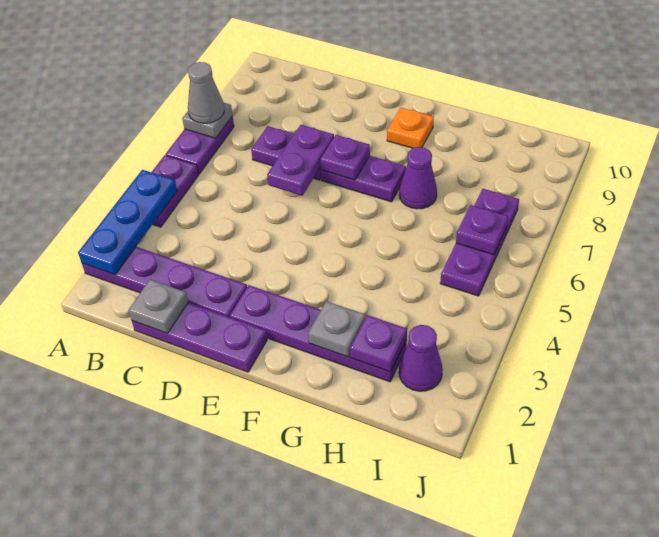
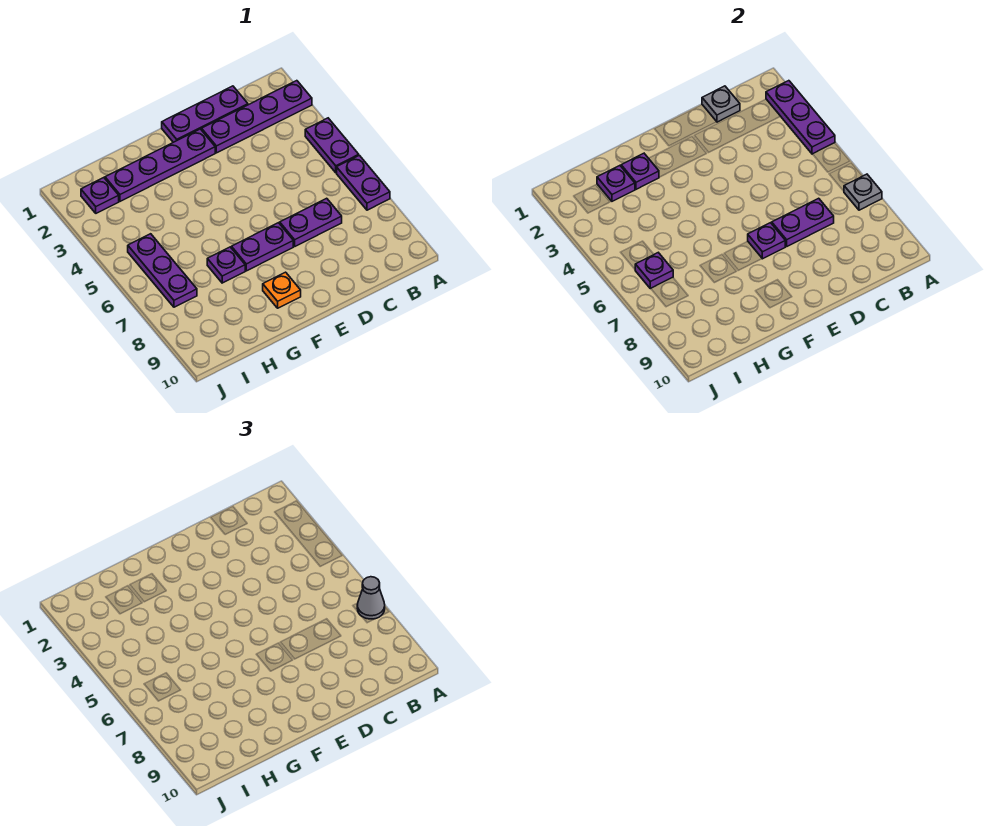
blue 1x3 plate [78,170,177,275] -> purple 1x3 plate [766,81,835,154]
purple 1x2 plate [267,125,334,195] -> purple 1x2 plate turned to [772,198,834,246]
grey 1x1 plate [308,301,365,357] -> purple 1x1 plate [621,153,659,189]
purple 1x1 cone [399,147,437,209] -> purple 1x1 plate [207,247,245,283]
purple 1x1 cone [399,325,443,391] -> purple 1x1 plate [81,178,119,213]

